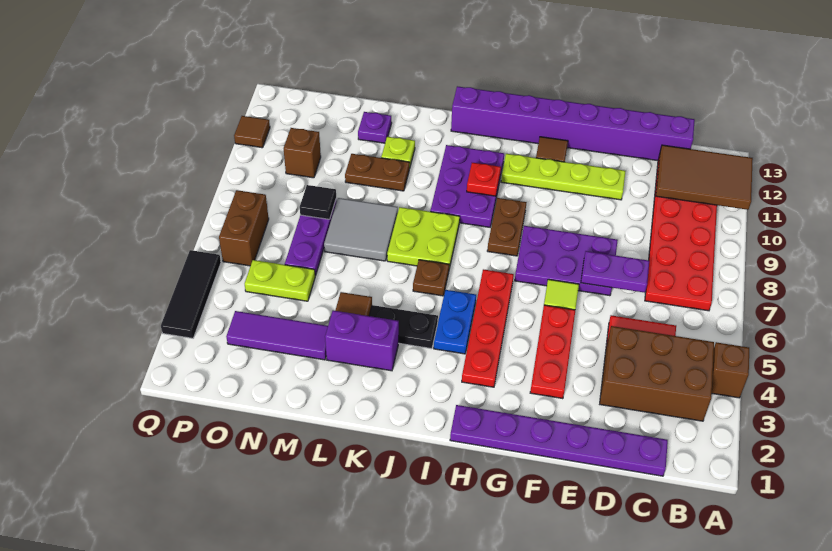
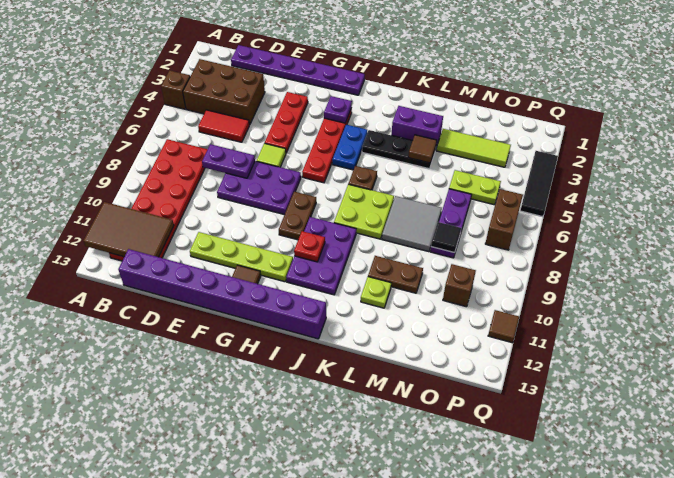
purple 1x3 tile [226,311,328,360] -> lime 1x3 tile [437,129,511,167]
purple 1x1 plate [358,112,392,143] -> purple 1x1 plate moved to [324,96,352,123]

